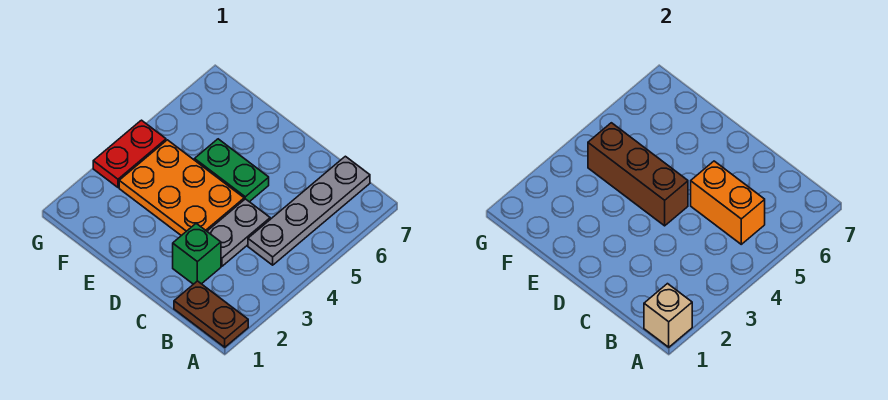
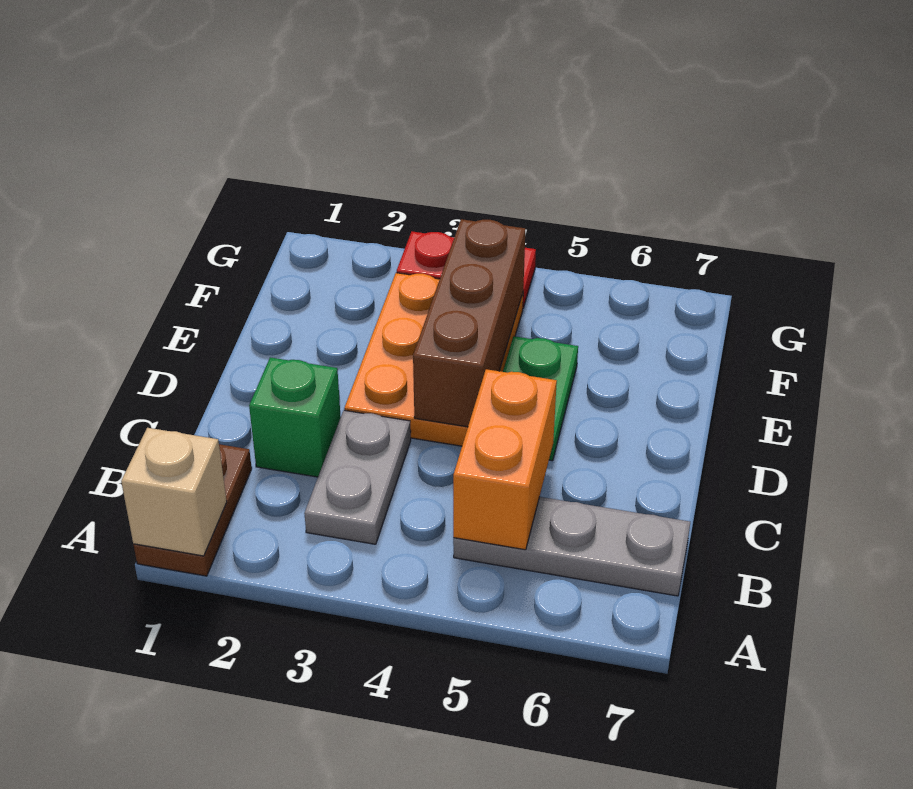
grey 1x4 plate [248,156,370,265] -> grey 1x3 plate [453,497,690,596]
grey 1x2 plate [207,199,270,266] -> grey 1x2 plate turned to [304,410,411,544]

